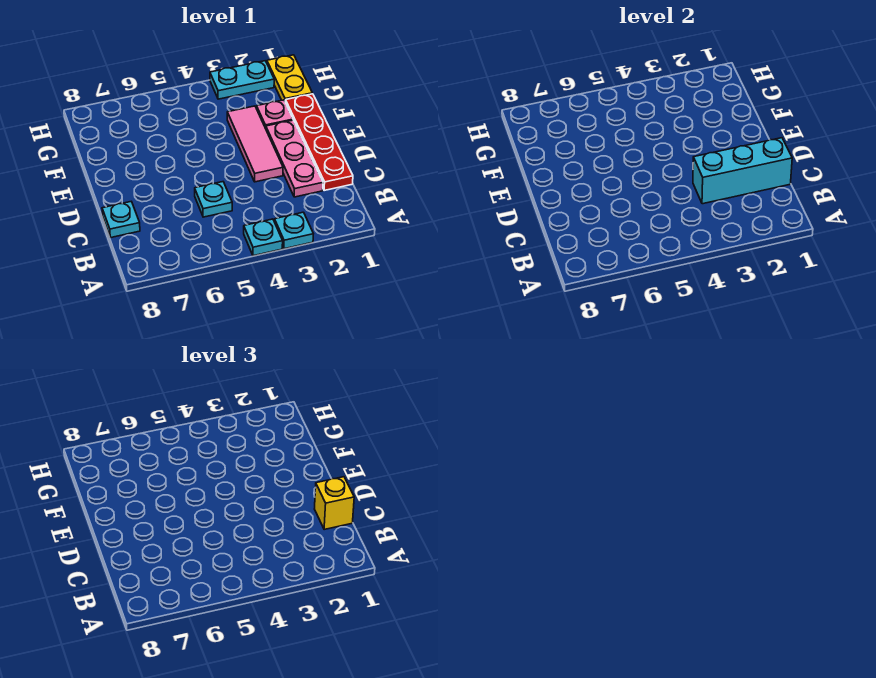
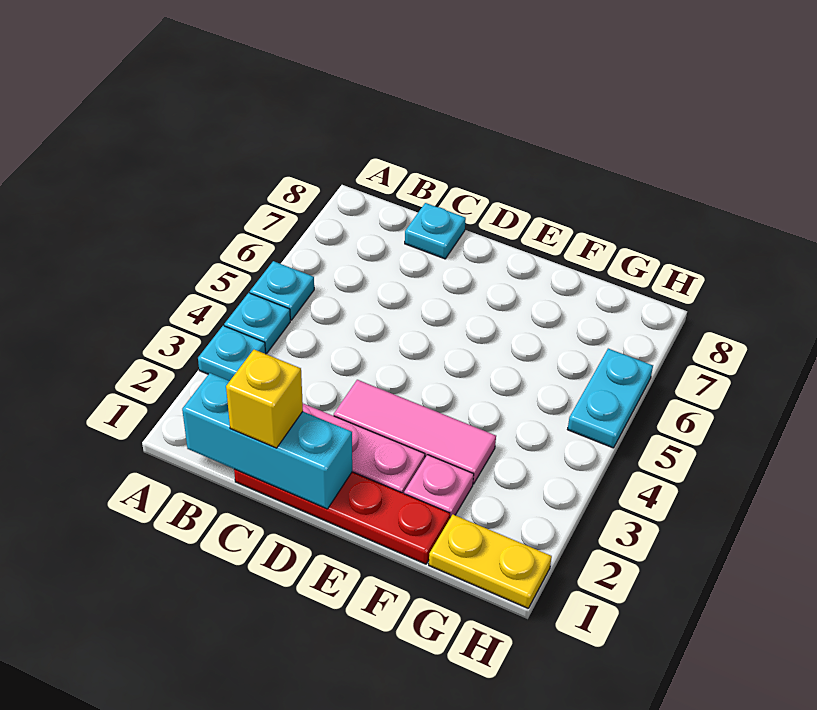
cyan 1x3 brick [693,138,792,204] -> cyan 1x3 brick turned to [182,373,352,509]
cyan 1x1 plate [195,182,232,217] -> cyan 1x1 plate moved to [250,261,314,320]
cyan 1x2 plate [210,61,274,99] -> cyan 1x2 plate moved to [568,349,653,448]

